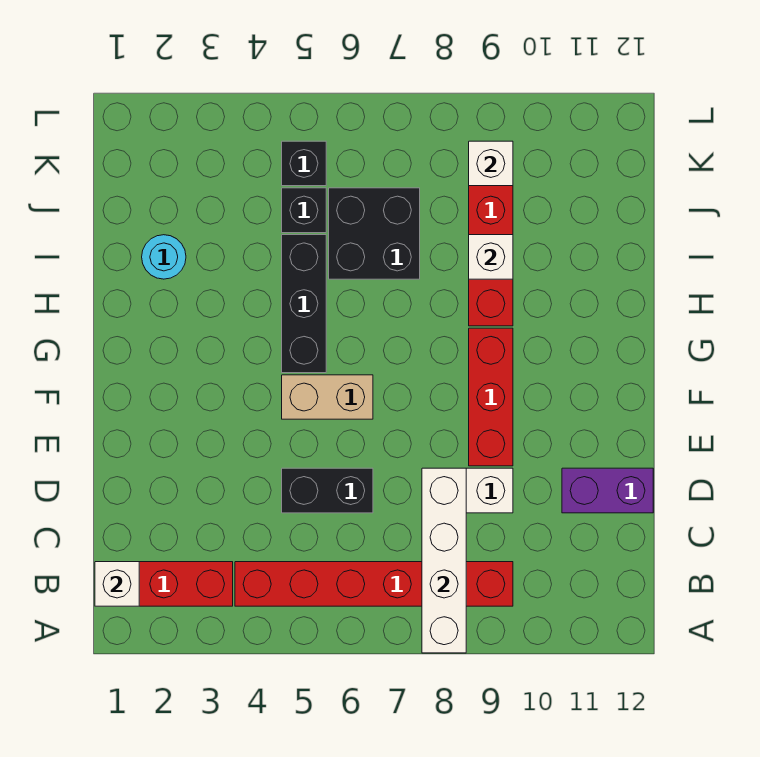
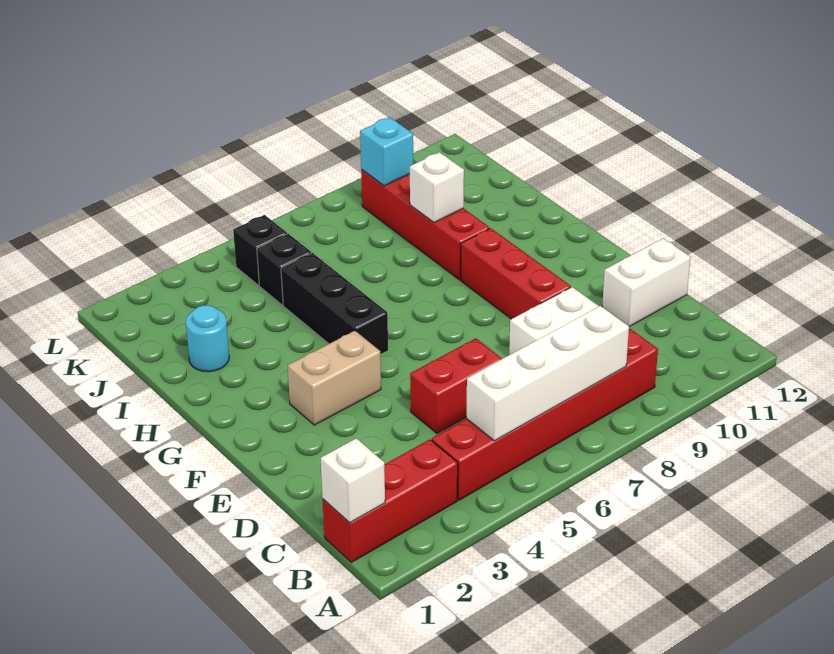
white 1x4 brick [422,468,466,653] -> white 1x4 brick turned to [467,306,629,441]
black 1x2 brick [282,468,373,513] -> red 1x2 brick [410,338,502,433]
purple 1x2 brick [562,468,653,513] -> white 1x2 brick [602,238,690,327]
tan 1x2 brick [282,375,373,419] -> tan 1x2 brick moved to [288,331,381,425]
black 2x2 brick [329,188,420,279] -> none
white 1x1 brick [469,141,513,186] -> cyan 1x1 brick [360,117,413,186]

